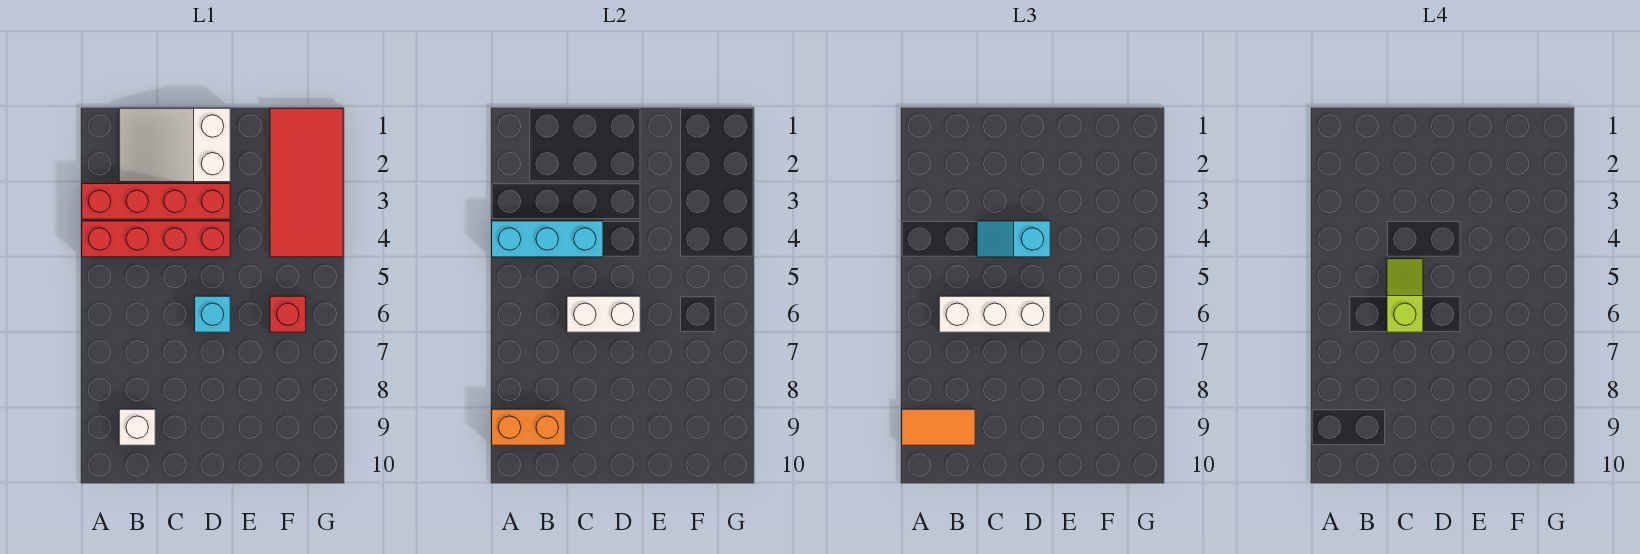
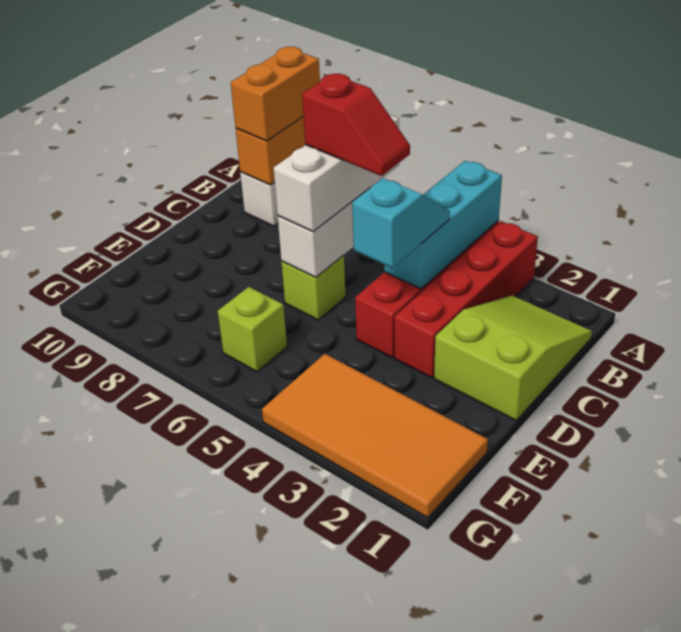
orange 1x2 tile [902,409,975,445] -> orange 1x2 brick [231,47,320,141]
white 2x3 slope [119,108,230,182] -> lime 2x3 slope [434,295,592,420]
lime 1x2 slope [1387,259,1423,332] -> red 1x2 slope [302,74,410,176]
cyan 1x1 brick [195,296,230,332] -> lime 1x1 brick [281,255,345,320]
red 2x4 tile [270,108,343,257] -> orange 2x4 tile [262,354,488,518]
red 1x1 brick [270,296,306,332] -> lime 1x1 brick [218,287,287,372]

